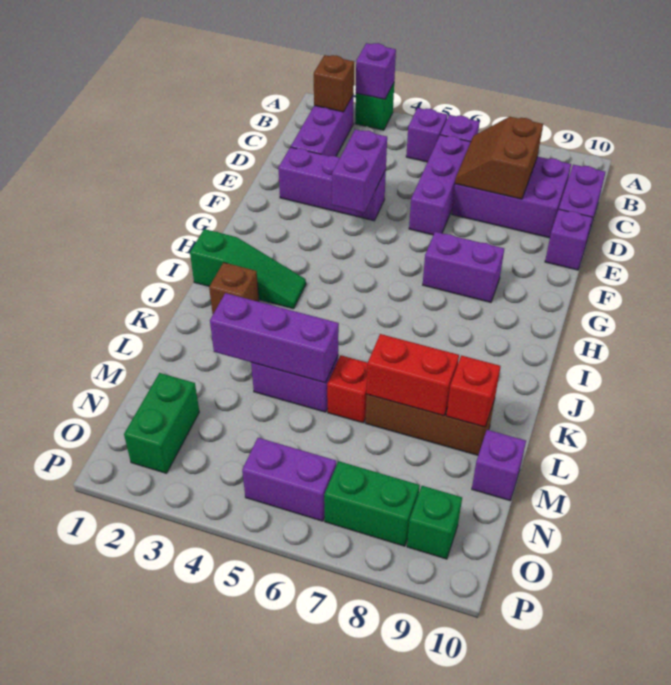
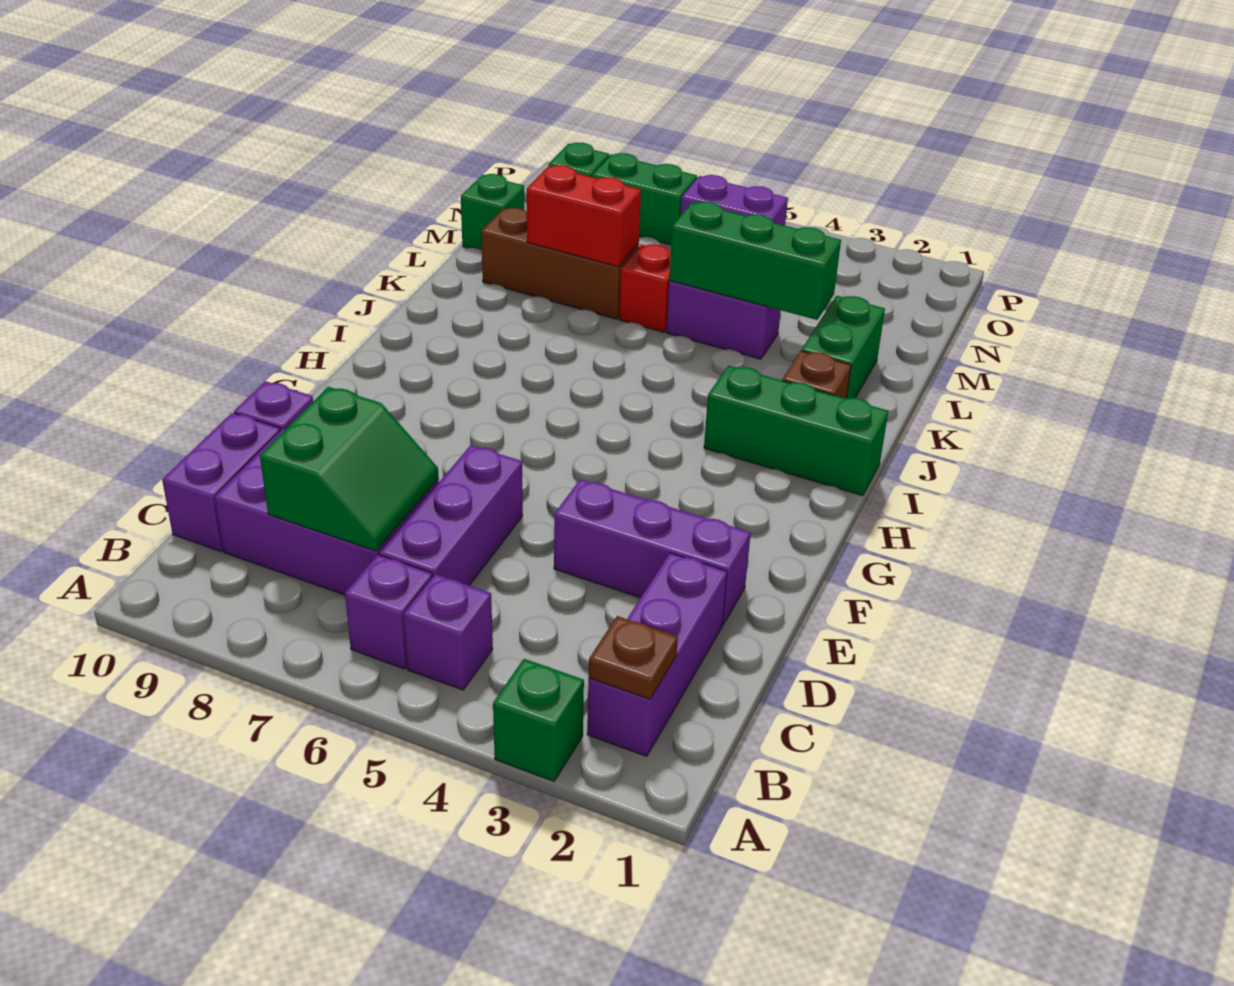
purple 1x1 brick [356,43,396,99] -> none
brown 1x1 brick [314,55,354,112] -> brown 1x1 plate [589,616,678,699]
brown 2x2 slope [455,117,543,199] -> green 2x2 slope [260,387,439,551]
purple 1x2 brick [332,129,387,213] -> none
purple 1x2 brick [423,232,504,302] -> none
green 1x3 slope [190,229,306,309] -> green 1x3 brick [704,366,888,496]
purple 1x3 brick [210,293,339,383] -> green 1x3 brick [669,202,841,320]
red 1x1 brick [446,355,501,427] -> none
purple 1x1 brick [472,430,526,500] -> green 1x1 brick [461,174,524,250]
green 1x2 brick [124,373,199,473] -> green 1x2 brick moved to [801,296,885,398]

